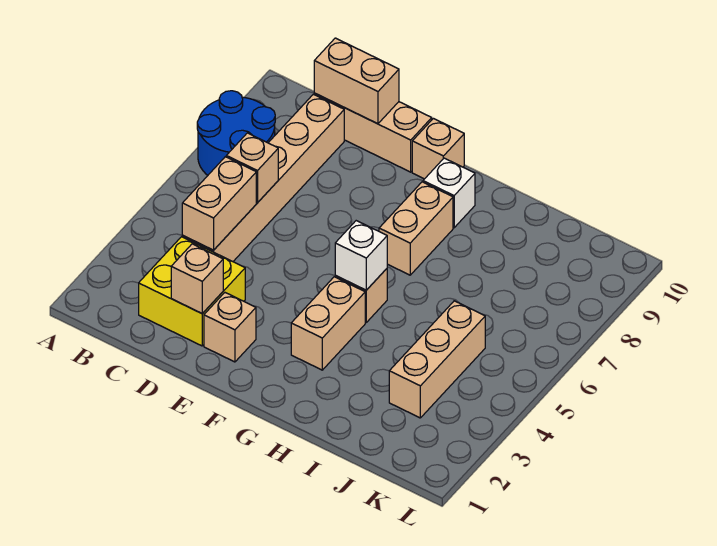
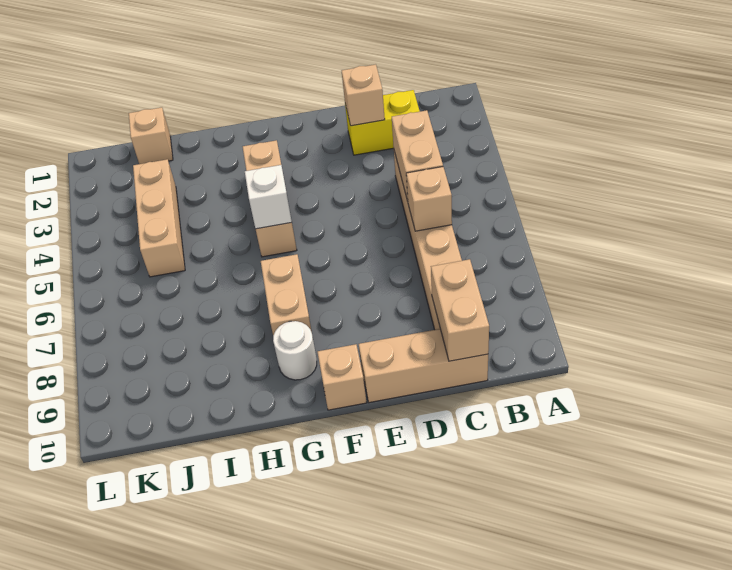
blue 2x2 round brick [197,91,275,175] -> none
yellow 2x2 brick [139,237,245,346] -> yellow 1x2 brick [345,90,420,155]
tan 1x2 brick [314,38,399,124] -> tan 1x2 brick turned to [431,259,489,361]
tan 1x1 brick [204,293,256,362] -> tan 1x1 brick moved to [129,107,173,164]
white 1x1 brick [423,158,475,228] -> white 1x1 round brick [273,321,317,380]

